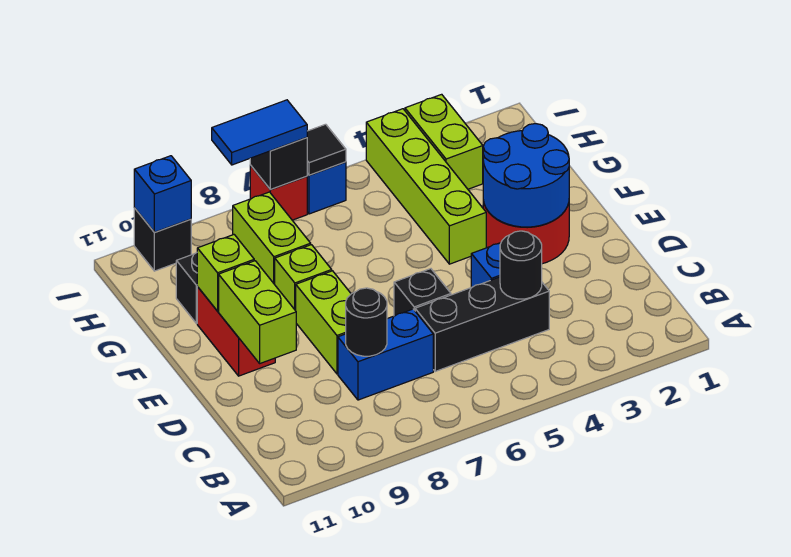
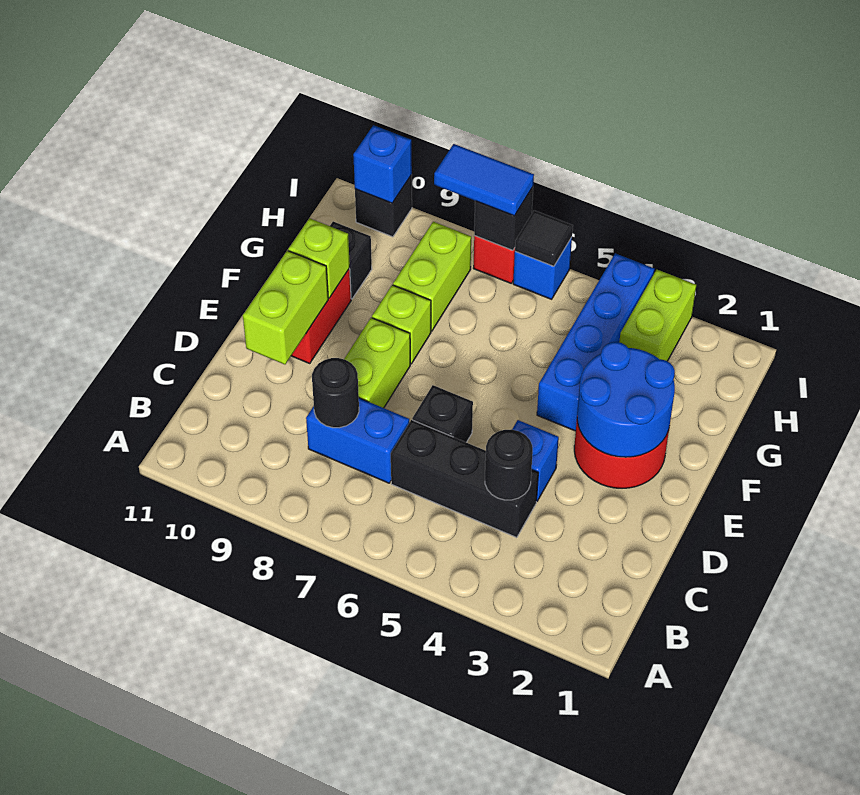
lime 1x4 brick [366,109,486,264] -> blue 1x4 brick [537,253,654,431]

